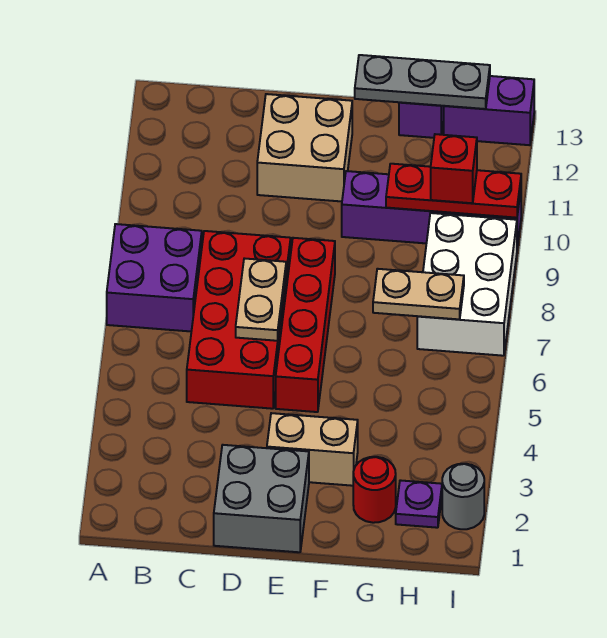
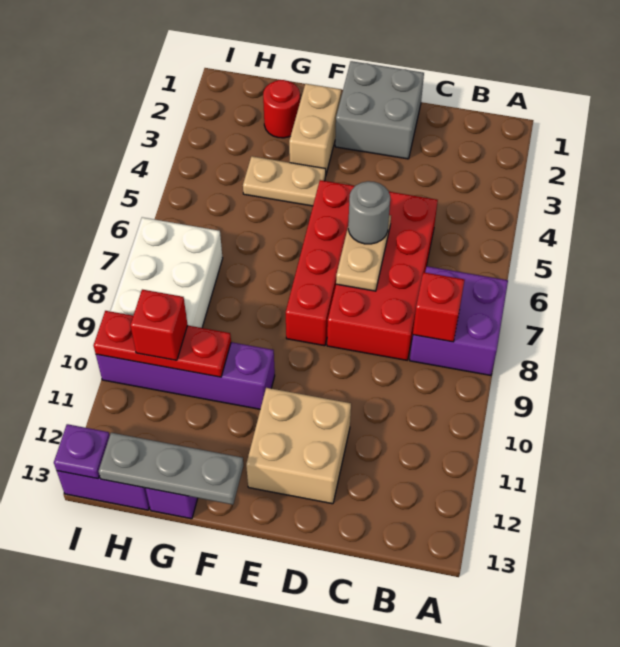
none -> red 1x1 brick [413,272,464,342]
tan 1x2 brick [267,413,358,486] -> tan 1x2 brick turned to [289,84,341,174]
tan 1x2 plate [373,269,464,319] -> tan 1x2 plate moved to [243,156,326,206]
purple 1x1 plate [396,480,442,528] -> purple 1x1 plate moved to [54,424,110,479]
grey 1x1 round brick [442,464,484,529] -> grey 1x1 round brick moved to [348,181,390,244]

